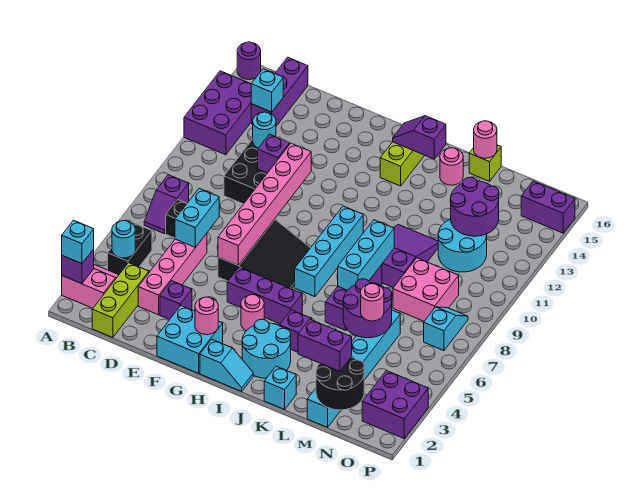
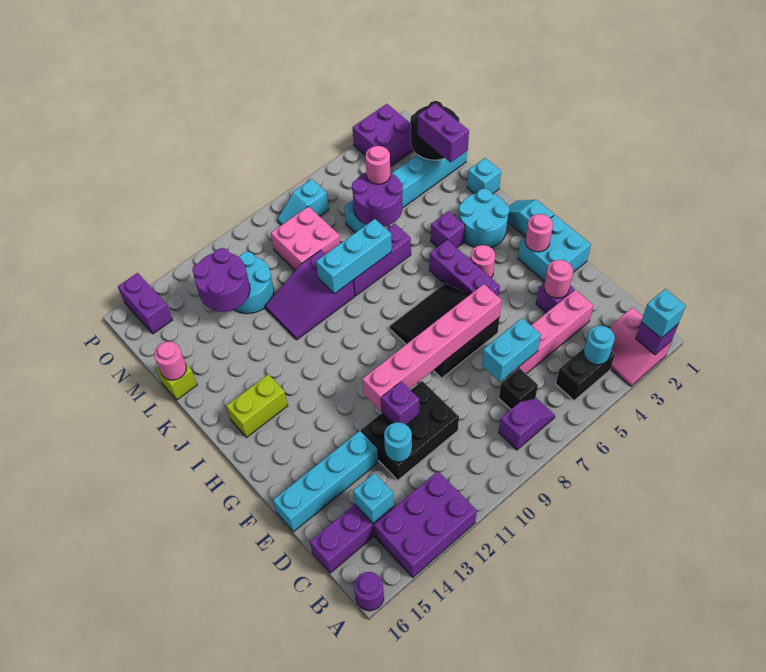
lime 1x3 brick [92,263,149,338] -> none
cyan 1x4 brick [295,206,363,297] -> cyan 1x4 brick moved to [273,431,378,532]
purple 1x2 slope [393,116,446,159] -> none
pink 1x1 round brick [440,148,463,185] -> pink 1x1 round brick moved to [544,260,573,298]

